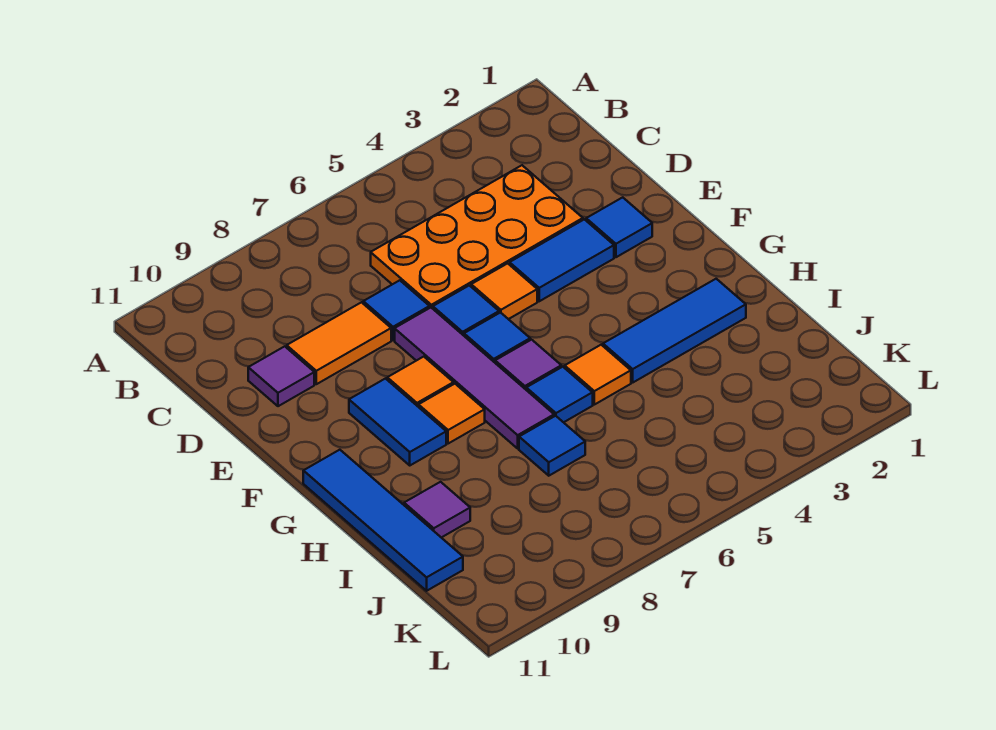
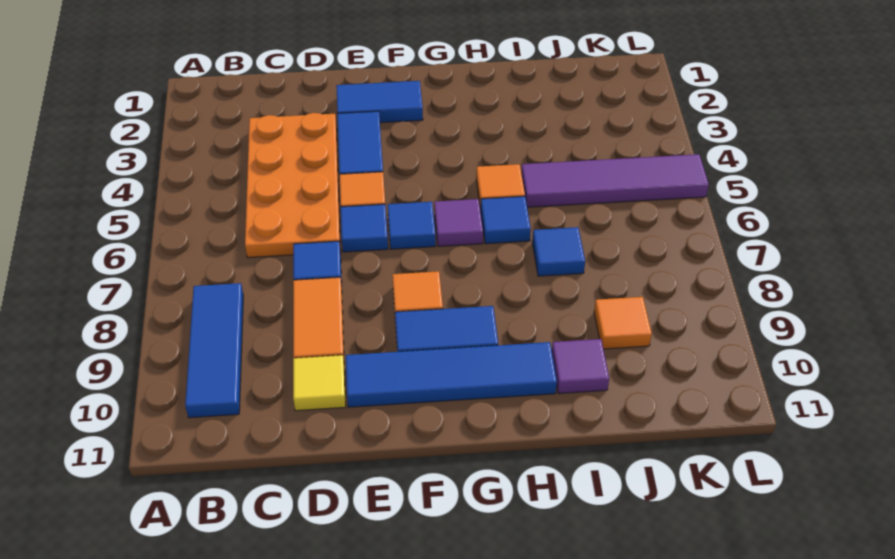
purple 1x1 tile [248,346,314,406] -> yellow 1x1 tile [293,355,346,411]
blue 1x1 tile [586,197,652,257] -> blue 1x2 tile [336,81,423,123]
purple 1x4 tile [395,308,554,448] -> purple 1x4 tile moved to [521,154,709,207]
orange 1x1 tile [418,384,485,444] -> orange 1x1 tile moved to [594,297,652,349]
blue 1x4 tile [303,450,463,591] -> blue 1x4 tile moved to [346,342,557,407]
blue 1x3 tile [603,279,746,382] -> blue 1x3 tile moved to [185,283,243,418]

